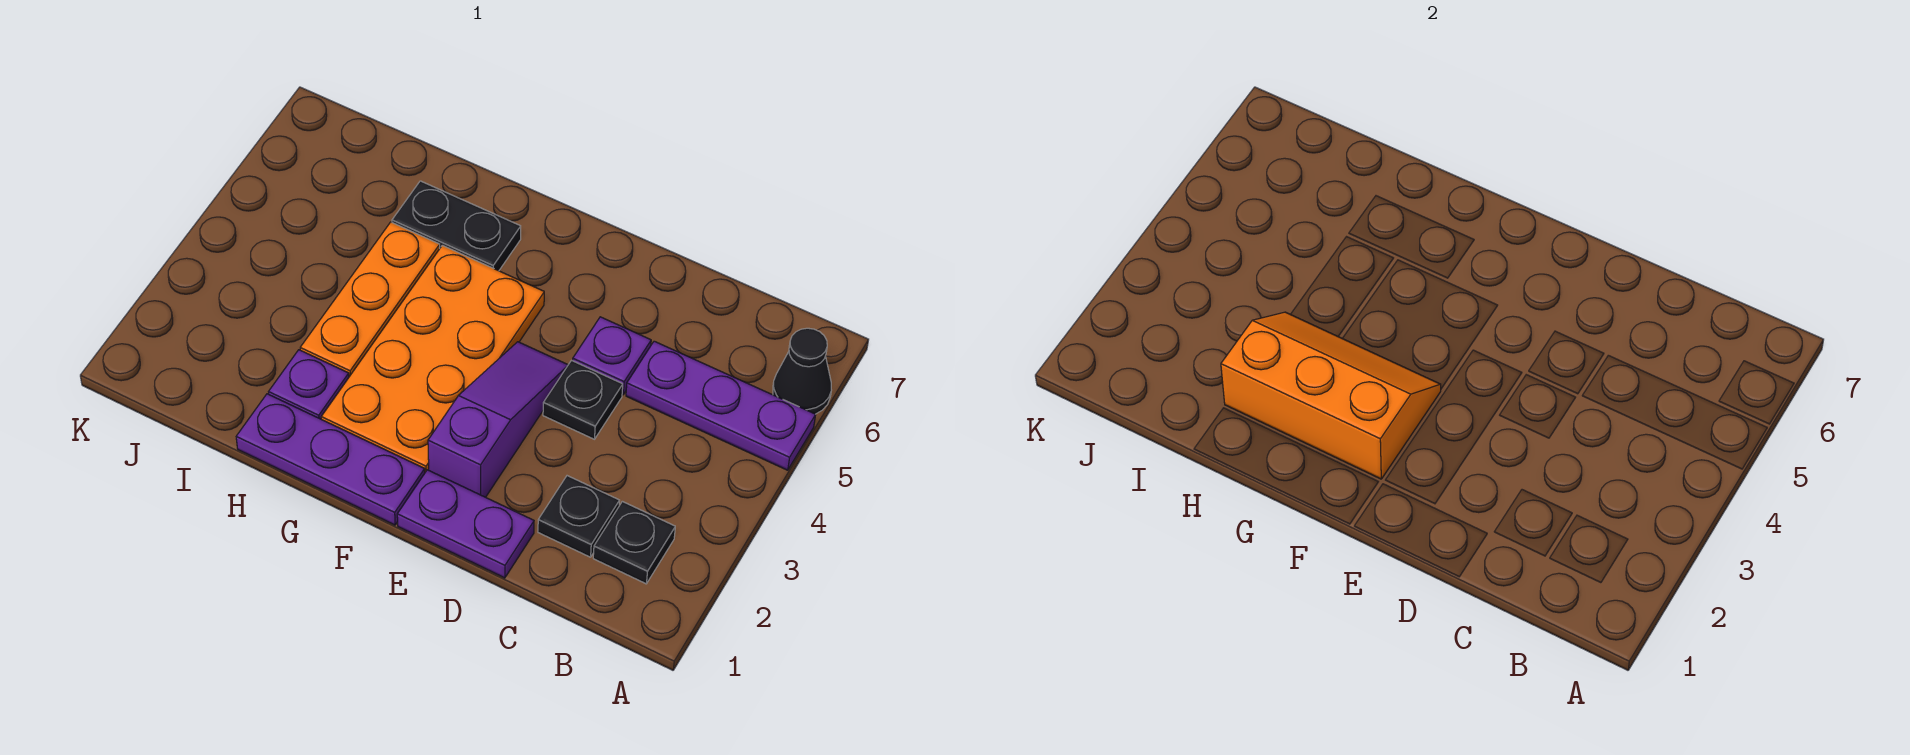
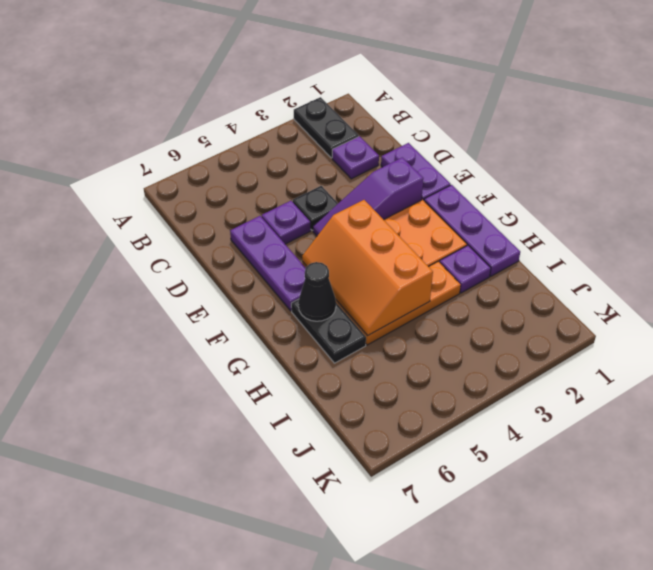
purple 1x3 plate [626,341,816,470] -> purple 1x3 plate moved to [230,216,306,311]
black 1x1 cone [773,328,831,414] -> black 1x1 cone moved to [298,262,336,321]
black 1x1 plate [593,501,675,584] -> black 1x2 plate [294,97,359,158]
black 1x1 plate [538,476,620,557] -> purple 1x1 plate [332,136,379,179]
orange 2x3 slope [1221,312,1441,479] -> orange 2x3 slope moved to [302,200,433,336]

